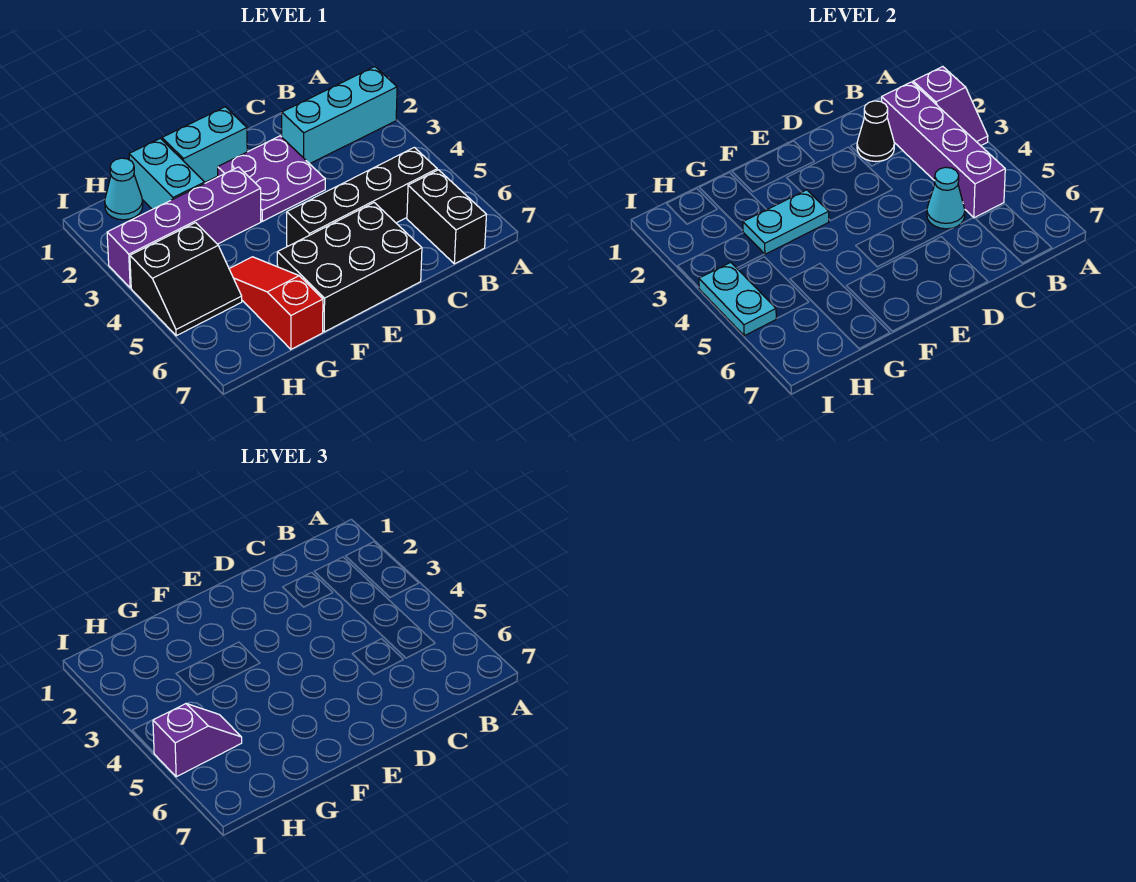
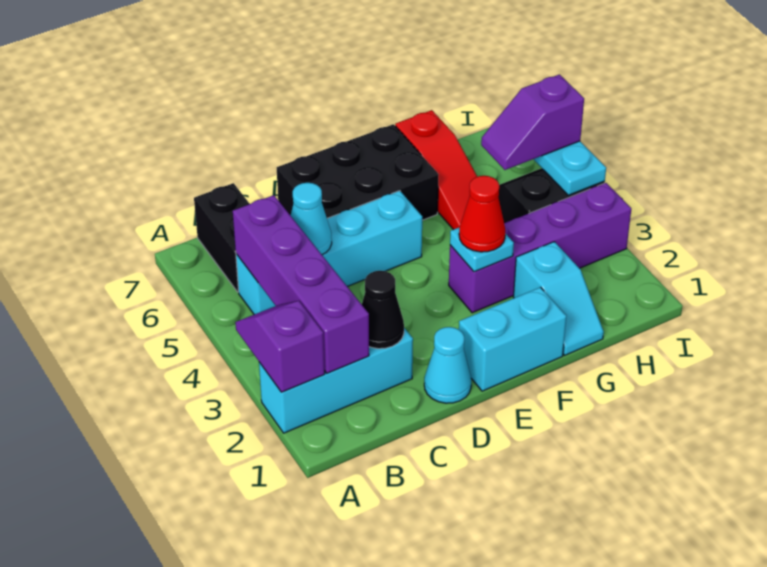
black 1x4 brick [287,147,437,246] -> cyan 1x4 brick [236,191,422,314]
purple 2x2 plate [218,136,325,221] -> none
cyan 1x2 plate [743,190,829,254] -> cyan 1x1 plate [450,228,514,272]
none -> red 1x1 cone [459,176,505,252]
cyan 1x2 brick [129,138,205,209] -> cyan 1x2 slope [513,242,604,355]
cyan 1x1 cone [105,158,143,220] -> cyan 1x1 cone moved to [424,327,471,403]

